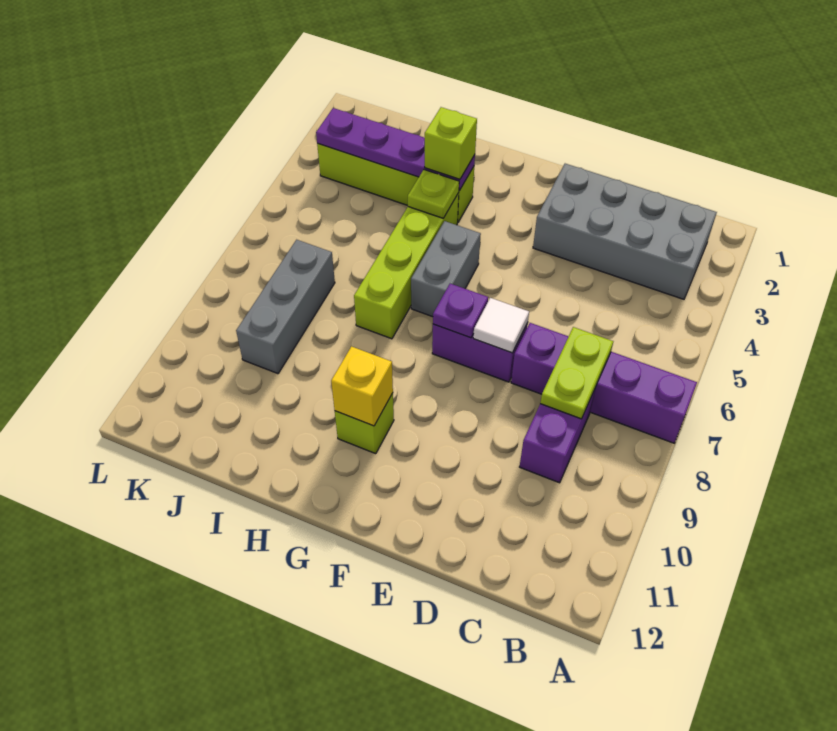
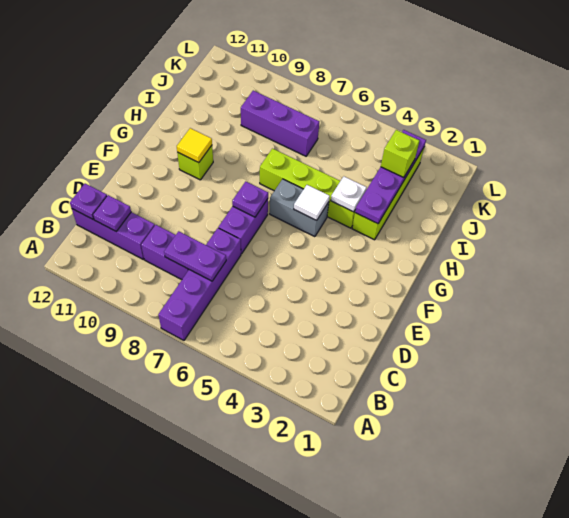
grey 2x4 brick [533,164,717,299] -> none
lime 1x2 plate [540,327,613,419] -> purple 1x2 plate [164,231,226,281]
none -> purple 1x3 brick [72,209,155,259]
none -> purple 1x1 plate [93,195,131,232]
none -> purple 1x1 plate [70,184,107,219]
white 1x1 tile [473,298,529,353] -> white 1x1 tile moved to [294,185,330,220]
yellow 1x1 brick [331,346,393,426] -> yellow 1x1 tile [177,128,212,163]
lime 1x1 brick [425,107,477,179] -> lime 1x1 brick moved to [381,130,419,178]
lime 1x1 plate [408,170,459,218] -> white 1x1 plate [331,177,367,212]
grey 1x3 brick [236,240,335,374] -> purple 1x3 brick [241,91,319,156]

